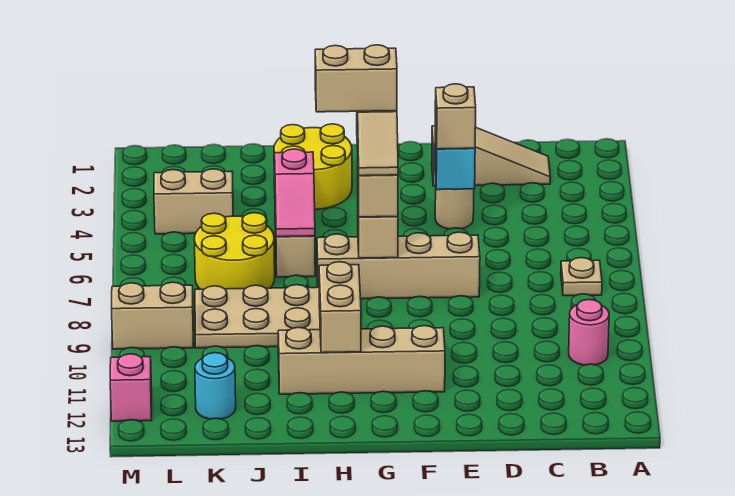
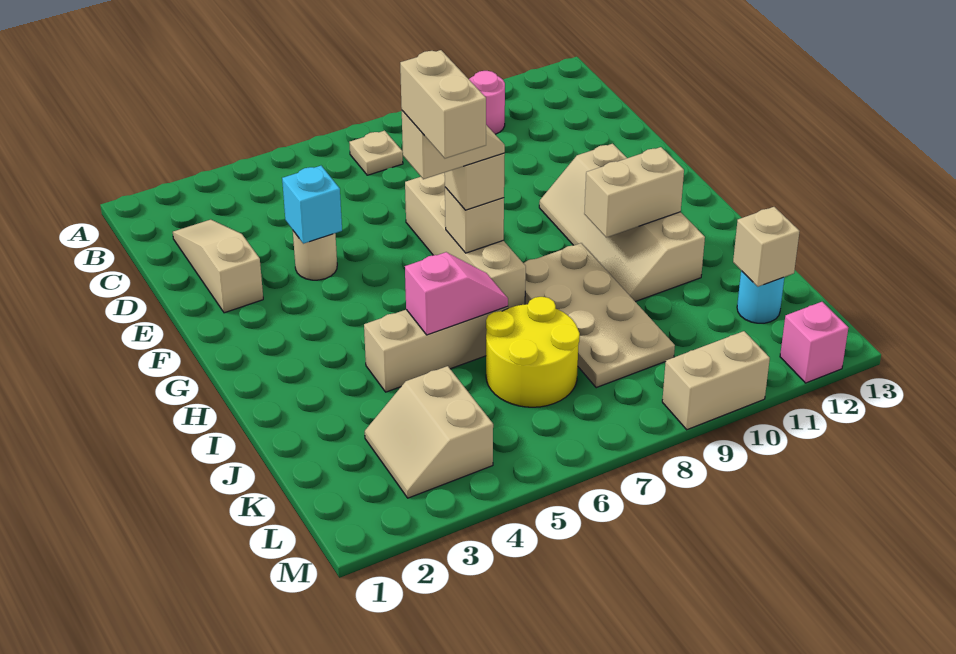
tan 1x1 brick [435,84,476,149] -> tan 1x1 brick moved to [733,207,800,287]
yellow 2x2 round brick [274,124,352,209] -> none
tan 1x2 brick [112,282,194,349] -> tan 1x2 brick turned to [662,331,770,430]

